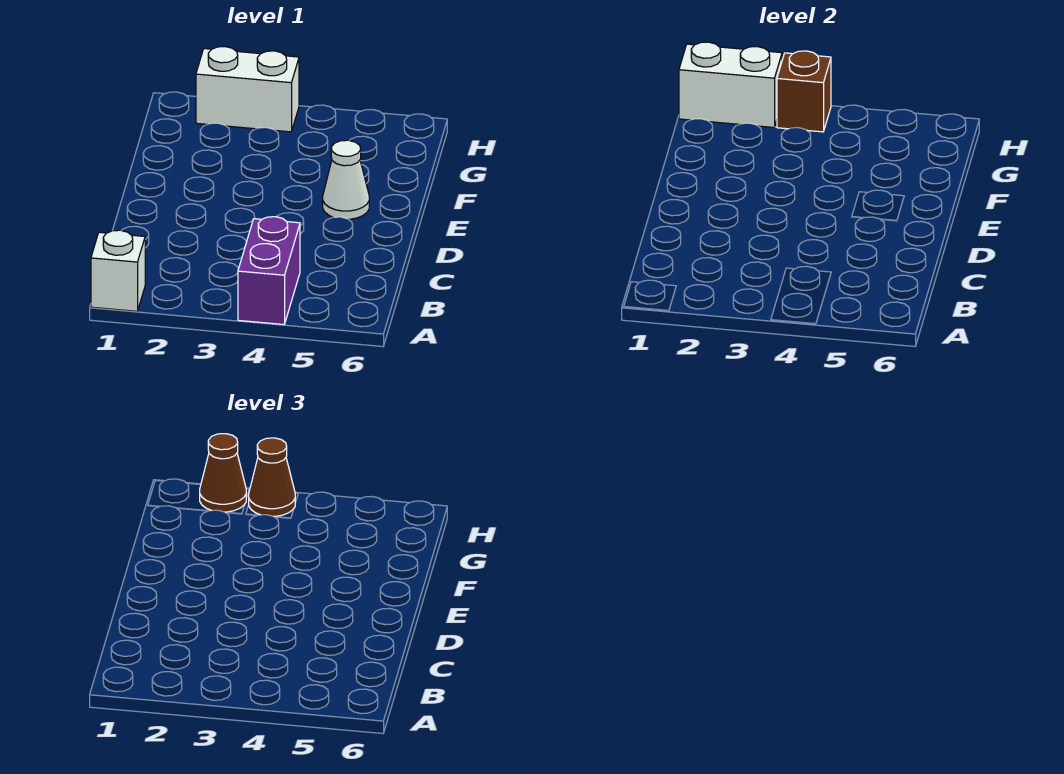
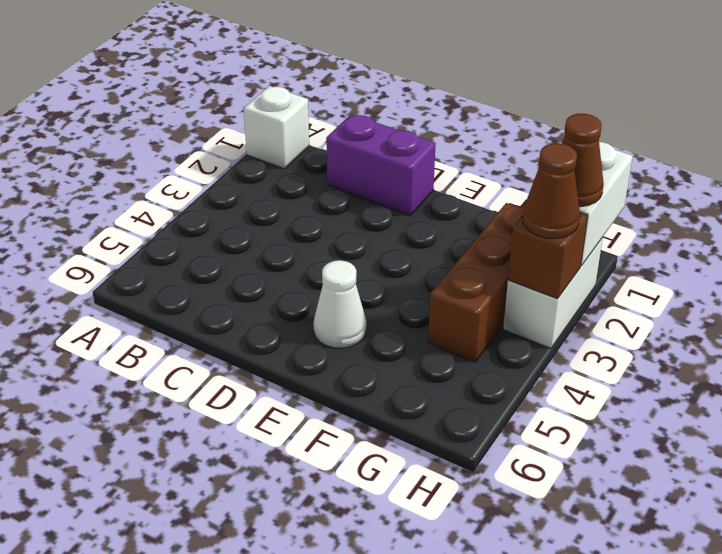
purple 1x2 brick [238,217,300,325] -> purple 1x2 brick moved to [326,114,436,215]
none -> brown 1x3 brick [428,203,524,362]

